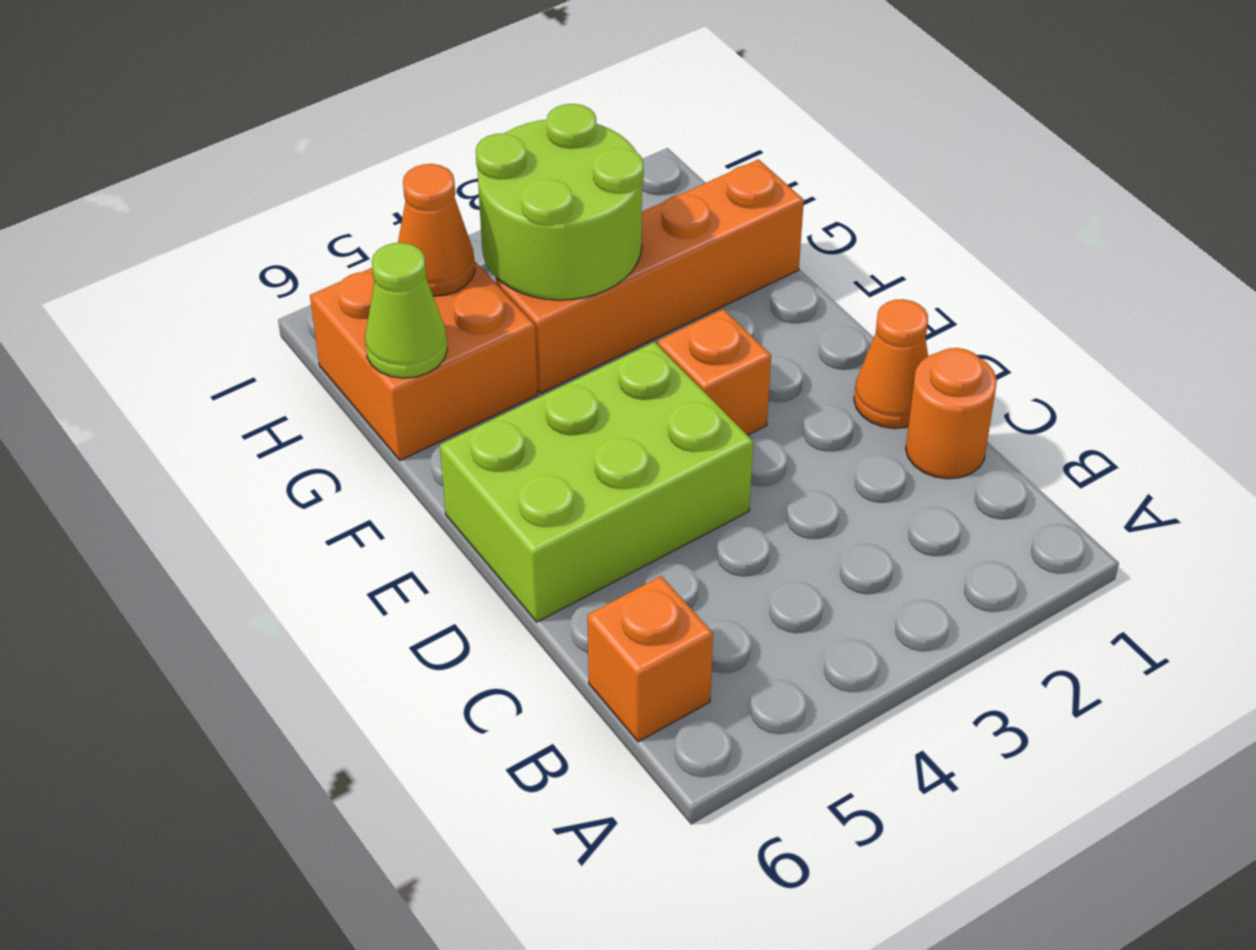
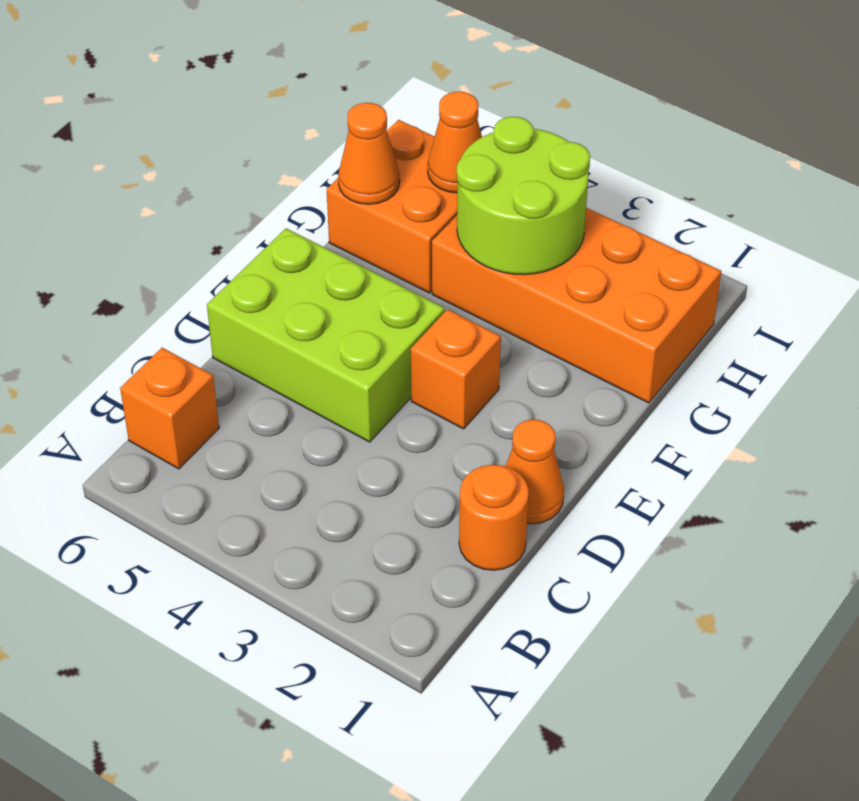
orange 1x4 brick [496,159,804,393] -> orange 2x4 brick [432,208,721,403]
lime 1x1 cone [365,243,447,378] -> orange 1x1 cone [338,103,400,204]

